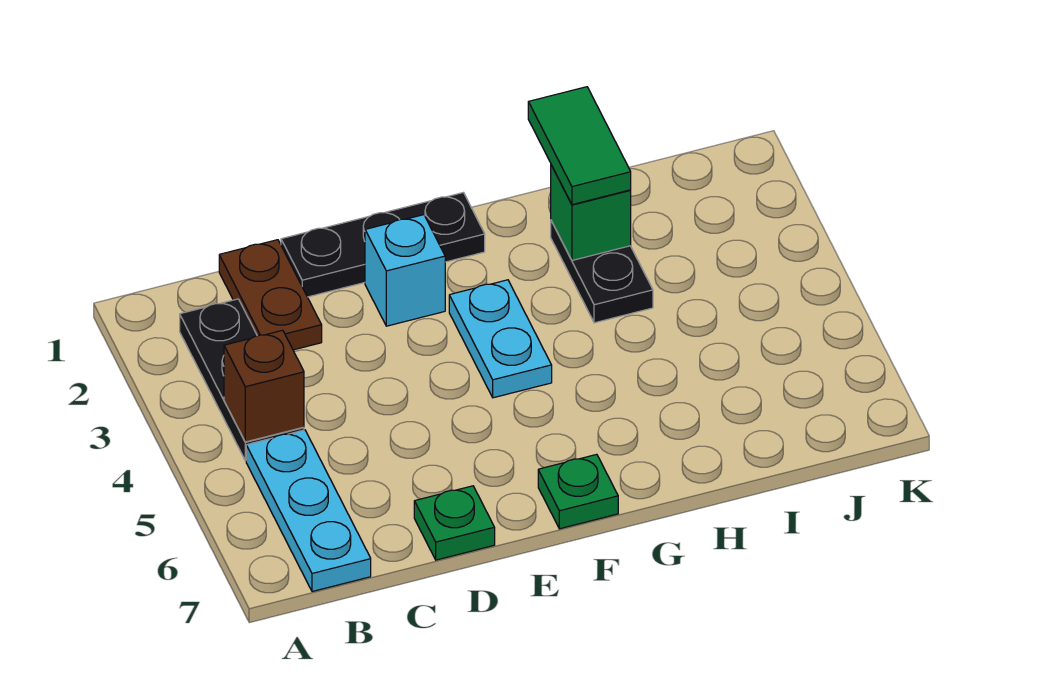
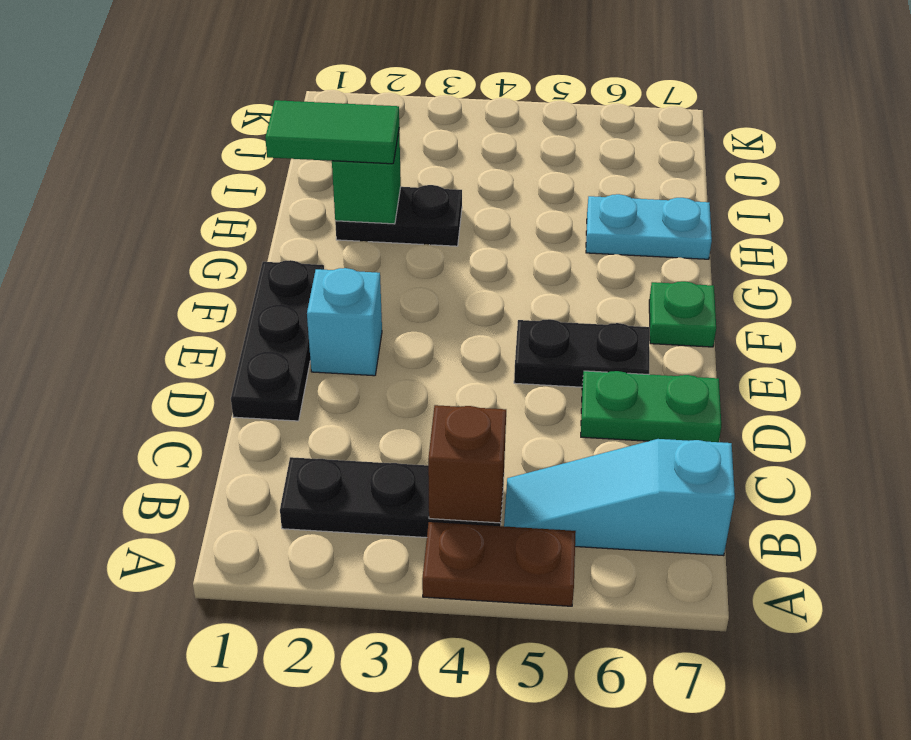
cyan 1x3 plate [246,430,371,592] -> cyan 1x3 slope [504,439,735,556]
brown 1x2 plate [219,240,322,350] -> brown 1x2 plate moved to [422,522,576,606]
green 1x1 plate [414,486,495,560] -> green 1x2 plate [581,371,721,442]
none -> black 1x2 plate [514,319,649,387]
cyan 1x2 plate [449,280,552,398] -> cyan 1x2 plate moved to [586,194,712,259]

